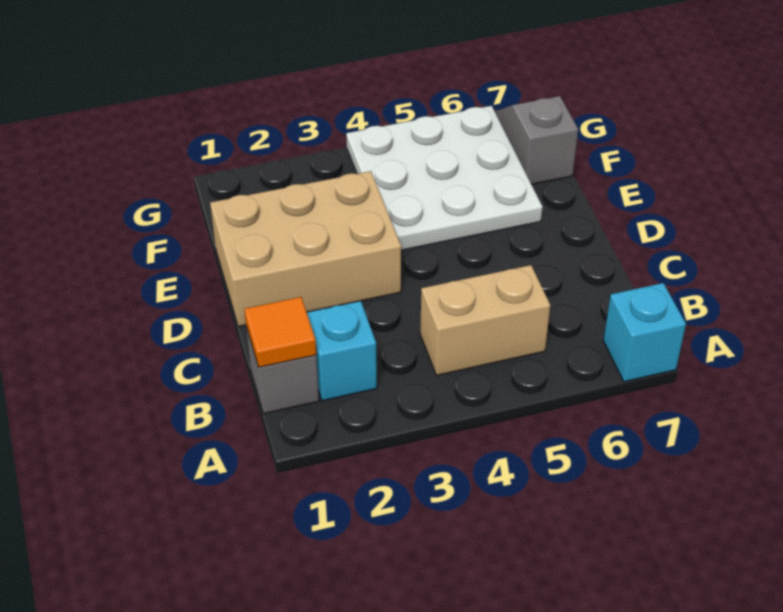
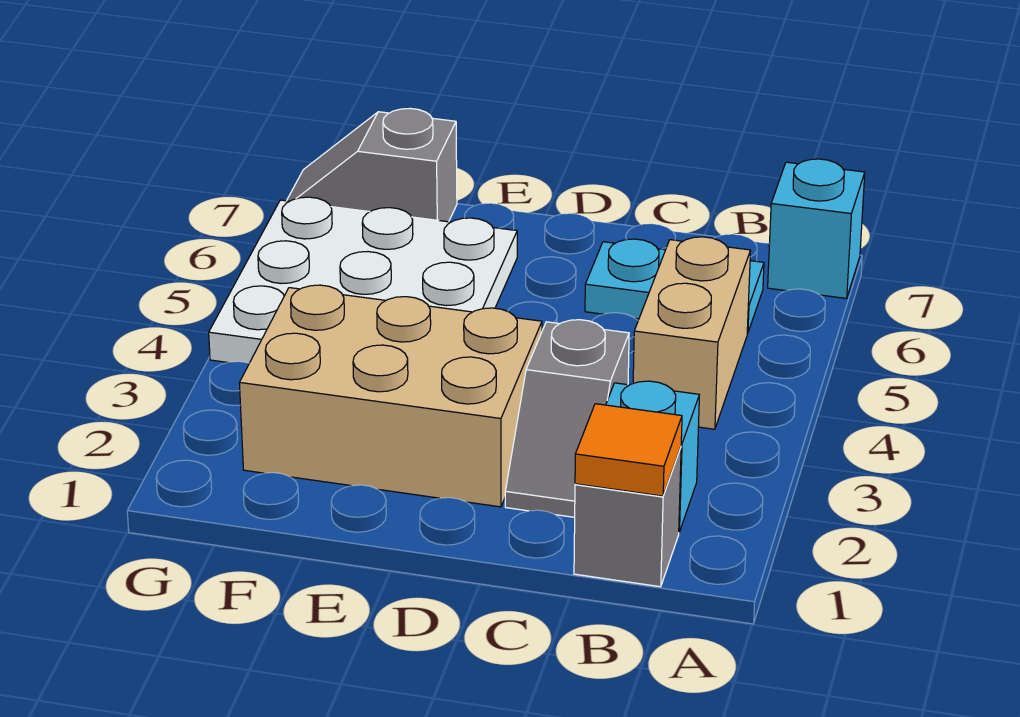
none -> cyan 1x2 plate [585,239,764,333]
none -> grey 1x2 slope [505,320,629,517]
tan 2x3 brick [210,171,401,326] -> tan 2x3 brick turned to [239,285,542,507]

